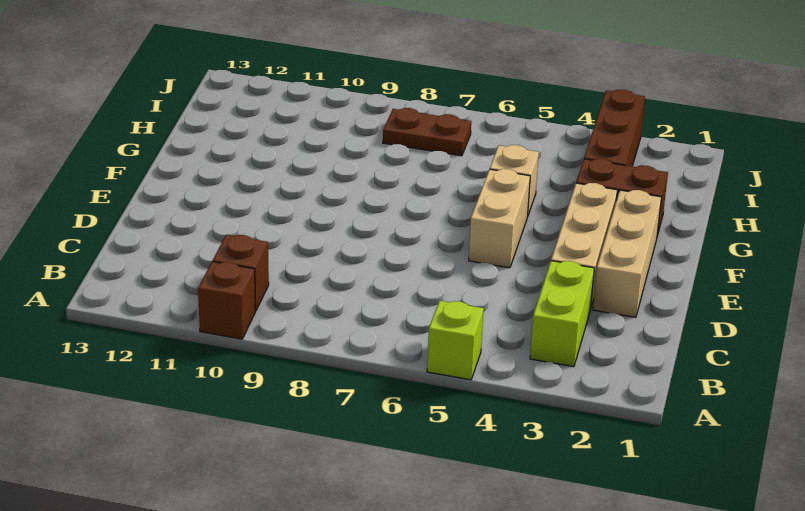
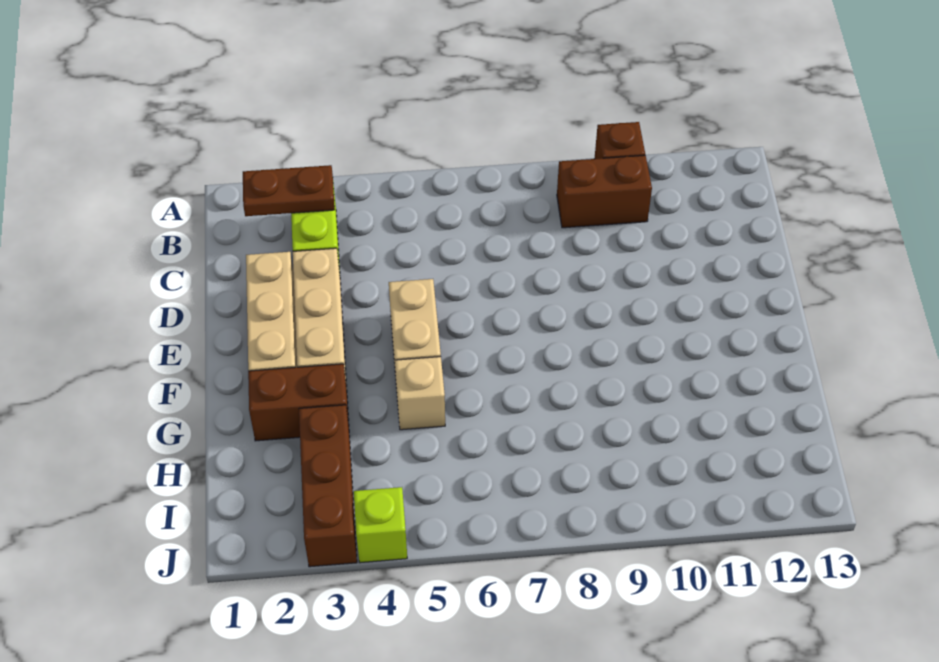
lime 1x1 brick [427,301,484,380] -> lime 1x1 brick moved to [354,487,407,563]
brown 1x1 brick [213,235,269,311] -> brown 1x2 brick [557,155,652,228]
brown 1x2 plate [383,108,471,156] -> brown 1x2 plate moved to [243,165,335,216]

